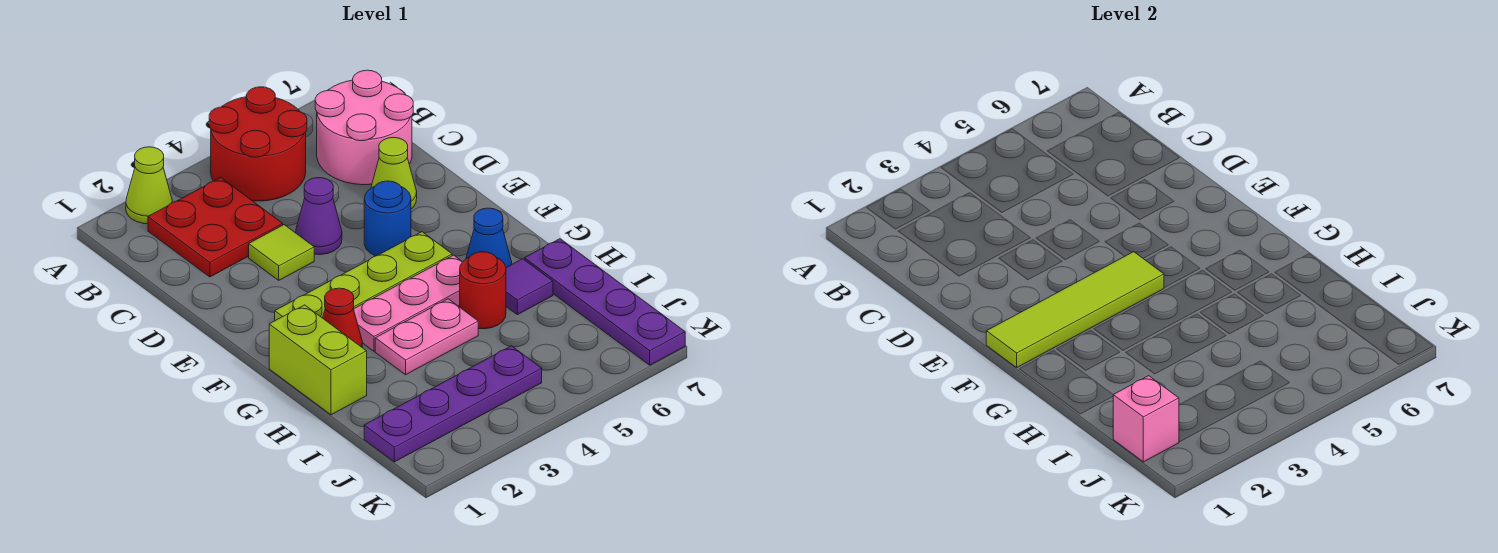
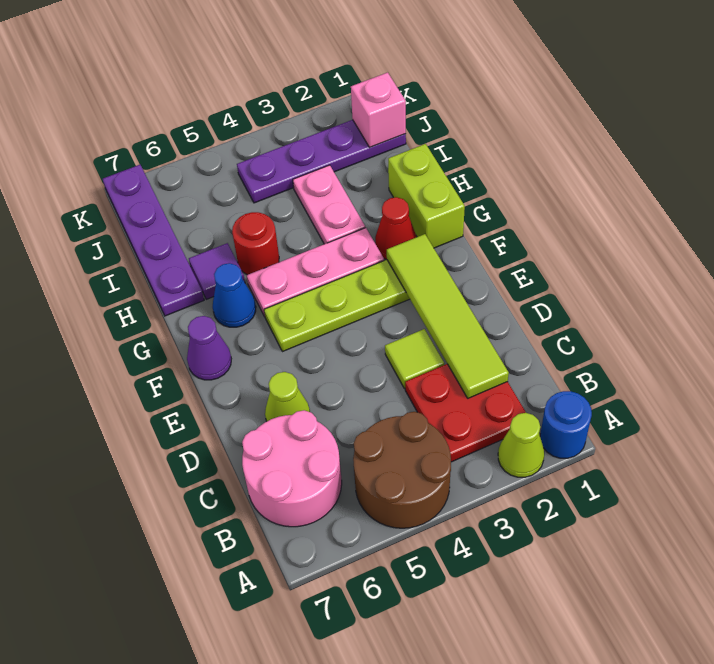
red 2x2 round brick [209,87,307,201] -> brown 2x2 round brick [353,412,451,528]
purple 1x1 cone [296,178,342,255] -> purple 1x1 cone moved to [187,316,231,380]
blue 1x1 round brick [364,181,411,256] -> blue 1x1 round brick moved to [540,391,592,458]
lime 1x4 tile [986,252,1164,367] -> lime 1x4 tile turned to [387,234,509,398]
pink 1x2 plate [375,299,478,375] -> pink 1x2 plate turned to [293,165,365,244]

